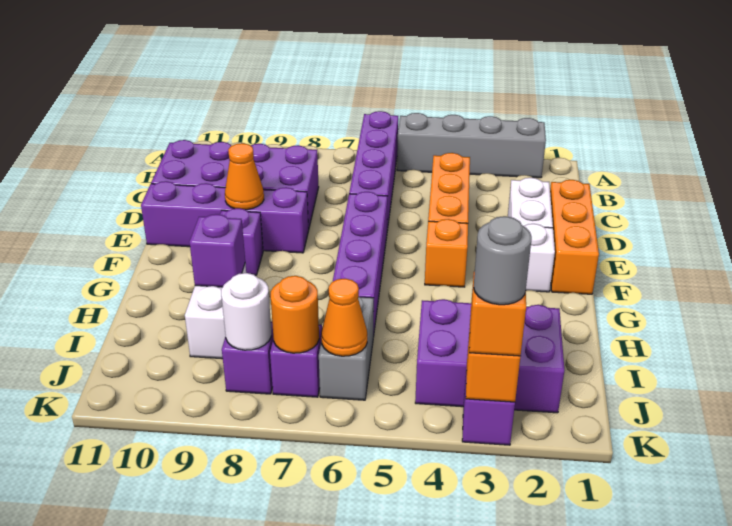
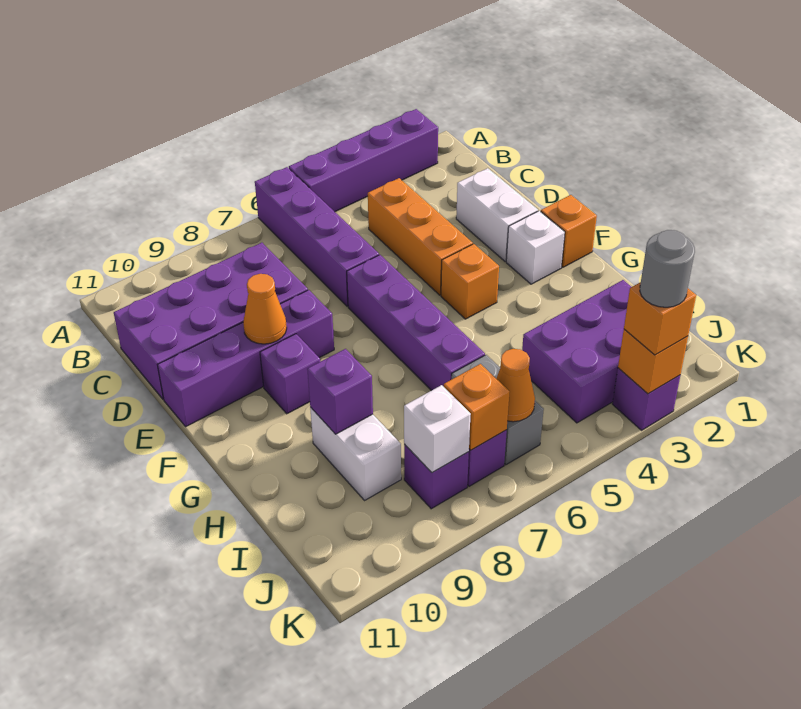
grey 1x4 brick [397,113,546,178] -> purple 1x4 brick [289,109,438,212]
orange 1x3 brick [550,180,599,294] -> orange 1x1 brick [541,195,597,267]
orange 1x1 round brick [271,276,319,353] -> orange 1x1 brick [444,364,509,450]
white 1x1 round brick [221,273,271,350] -> white 1x1 brick [404,385,471,473]

